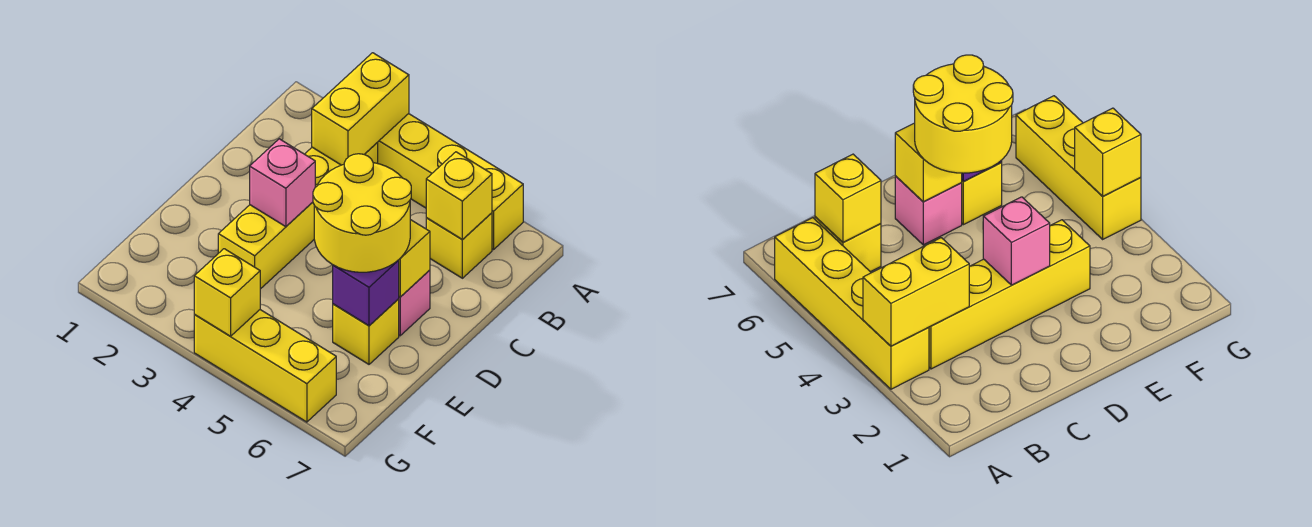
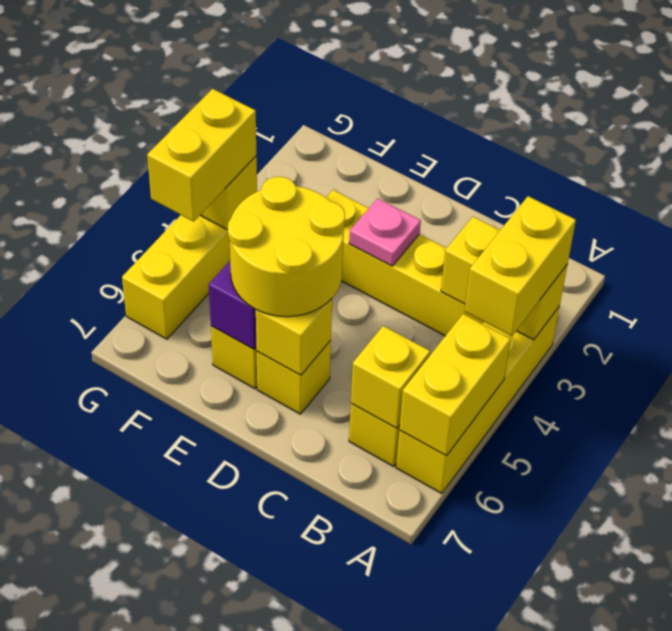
none -> yellow 1x2 brick [465,196,576,336]
none -> yellow 1x2 brick [399,314,511,456]
pink 1x1 brick [250,139,315,227] -> pink 1x1 plate [349,198,421,266]
pink 1x1 brick [399,270,430,336] -> yellow 1x1 brick [257,340,331,414]
none -> yellow 1x2 brick [147,89,256,221]

